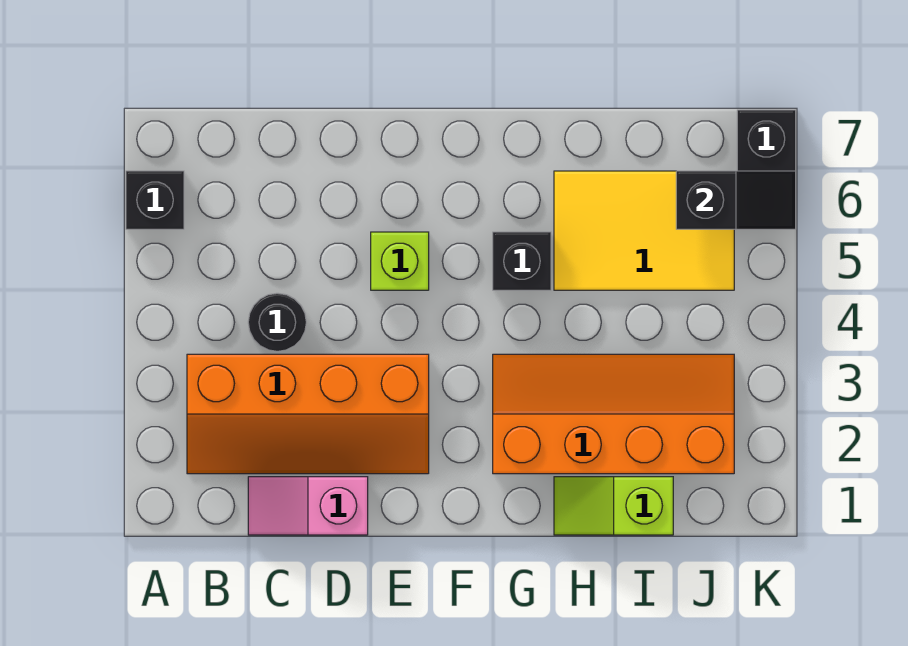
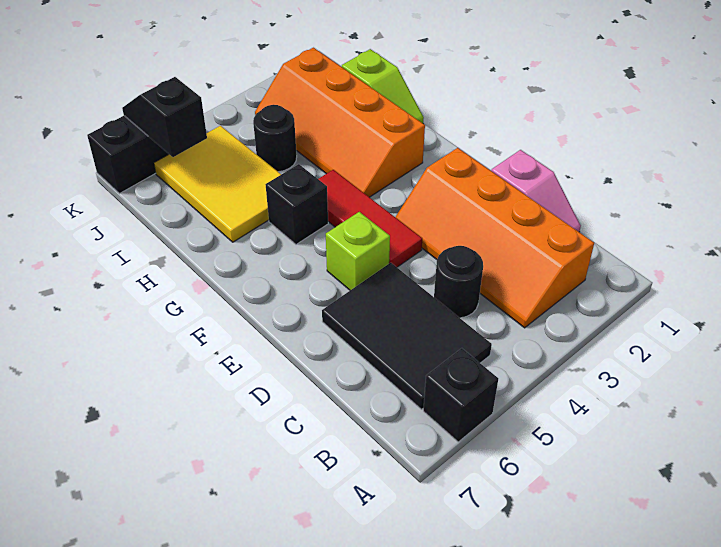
orange 2x4 slope [187,354,429,474] -> orange 2x4 slope turned to [396,148,594,328]
none -> black 2x3 tile [322,263,492,409]
none -> red 1x3 tile [318,170,422,267]
none -> black 1x1 round brick [253,105,297,172]

